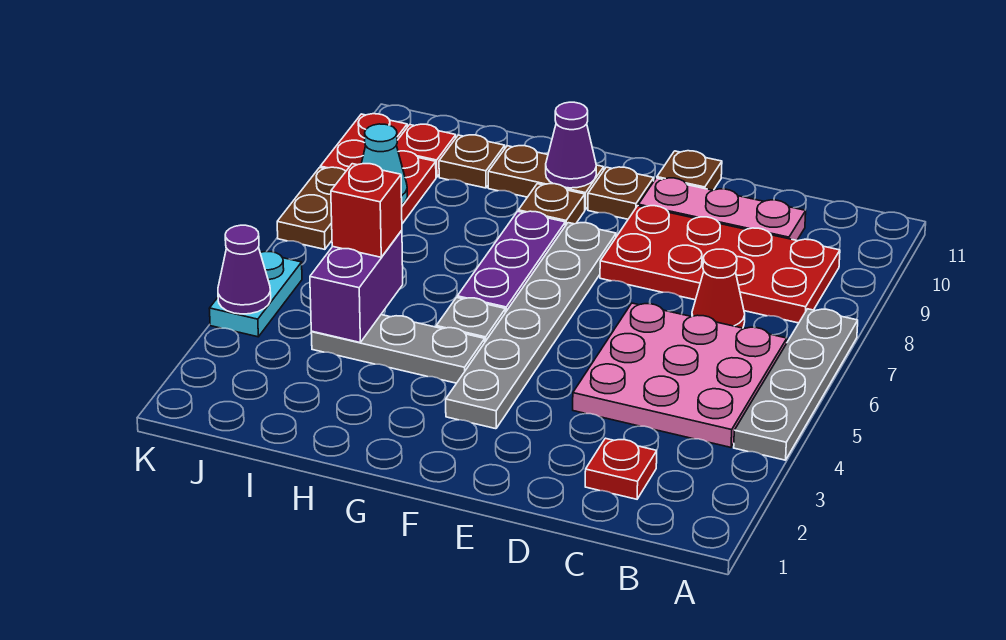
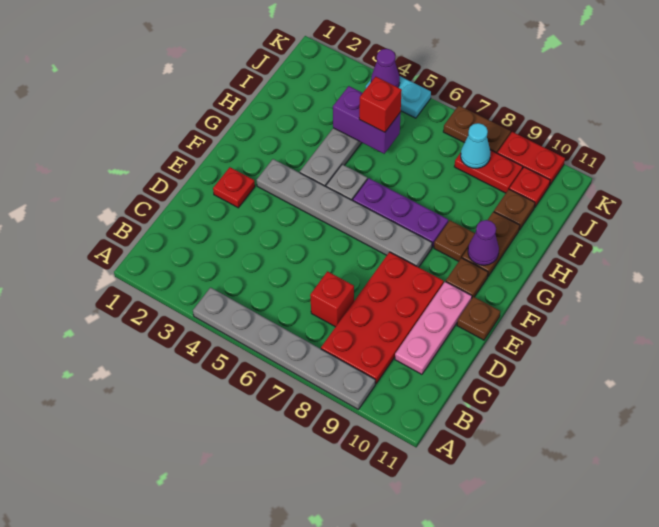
grey 1x4 plate [734,309,858,460] -> grey 1x6 plate [193,288,375,409]
pink 3x3 plate [573,303,787,447] -> none
red 1x1 plate [585,438,657,499] -> red 1x1 plate moved to [213,167,255,208]
red 1x1 cone [692,249,745,328] -> red 1x1 brick [310,271,354,327]

